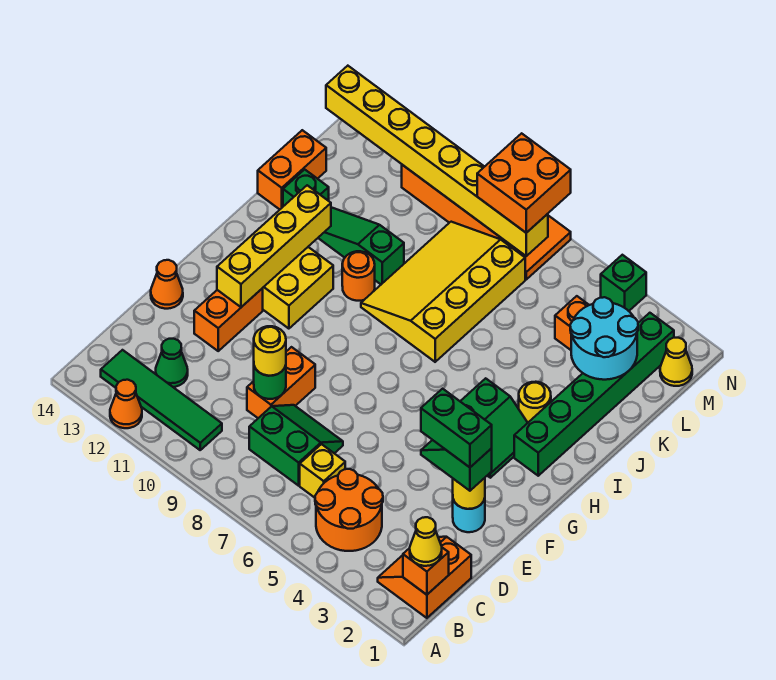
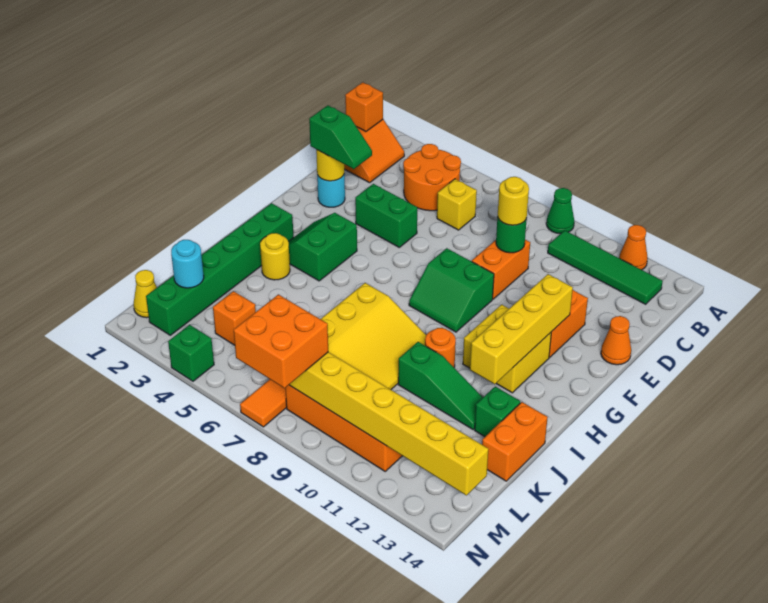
yellow 1x1 cone [410,517,442,566] -> none
green 2x2 slope [249,405,343,486] -> green 2x2 slope moved to [409,248,494,332]
green 1x1 cone [156,339,188,387] -> green 1x1 cone moved to [546,188,574,234]
green 1x2 brick [421,389,492,467] -> green 1x2 brick moved to [355,184,417,247]
cyan 2x2 round brick [570,297,638,380] -> cyan 1x1 round brick [171,240,204,288]

